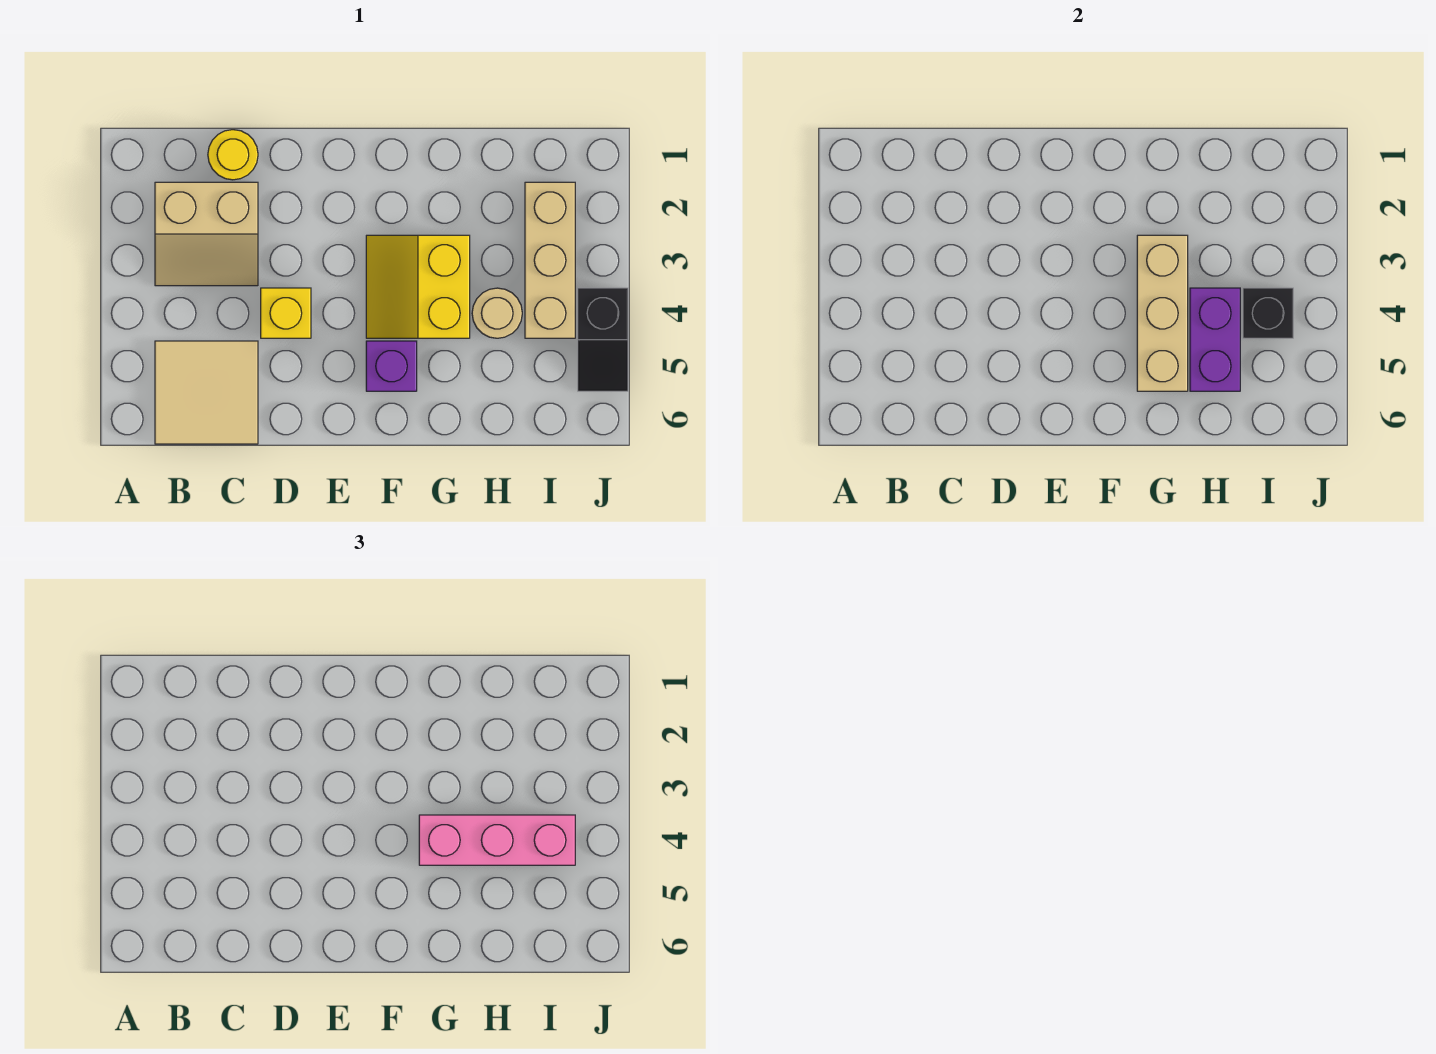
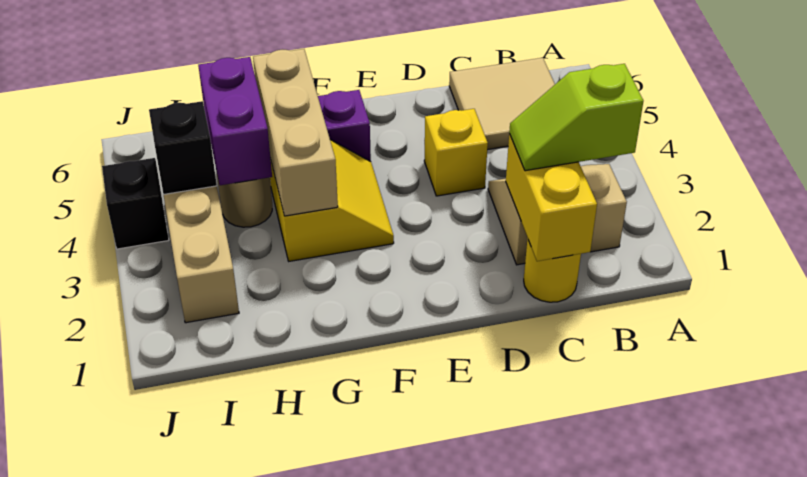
none -> lime 1x2 slope [509,64,643,171]
none -> yellow 1x2 brick [506,134,597,261]
pink 1x3 brick [419,815,575,865] -> none

